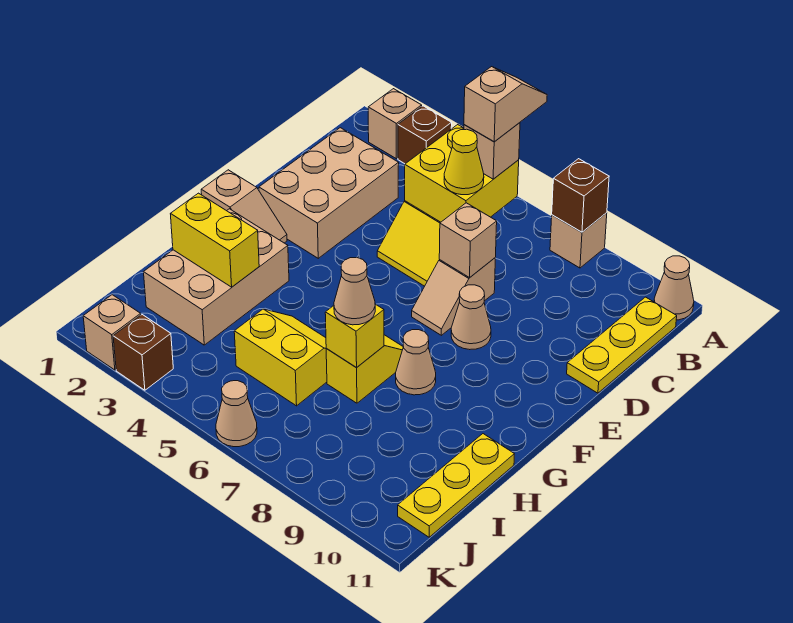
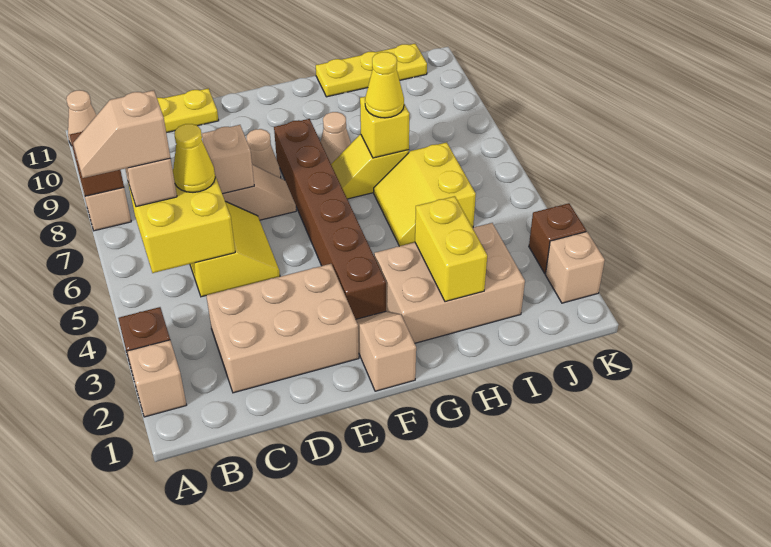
none -> brown 1x6 brick [274,119,386,319]
tan 1x1 cone [334,257,375,325] -> yellow 1x1 cone [365,52,404,118]
tan 1x1 cone [216,381,257,447] -> none

